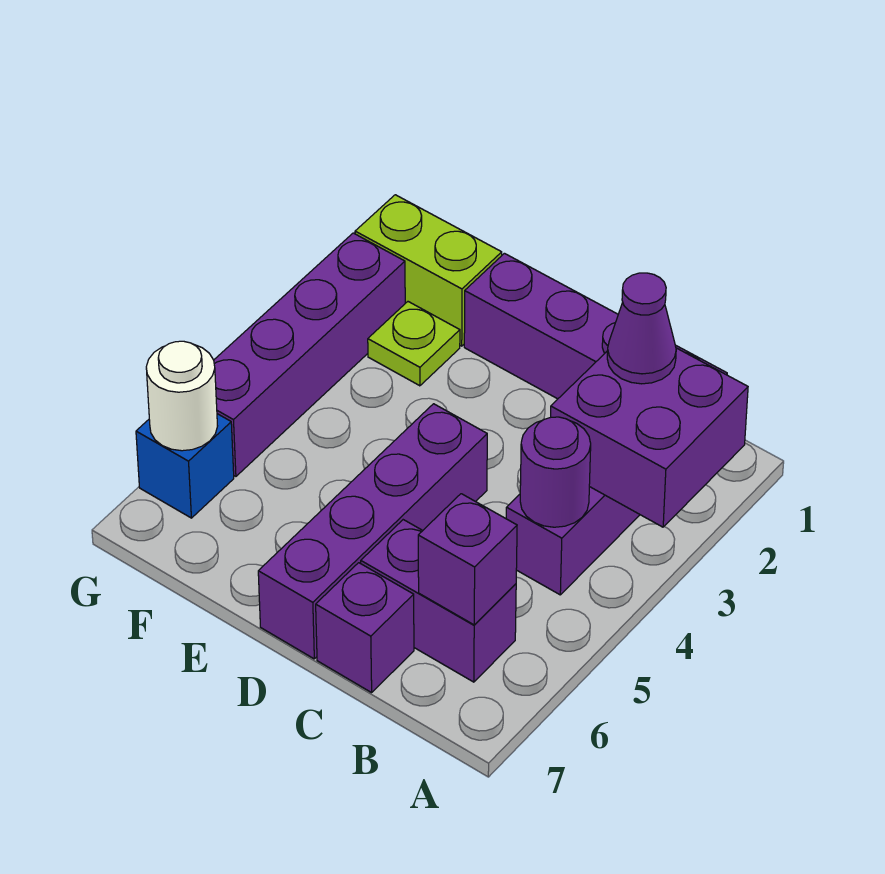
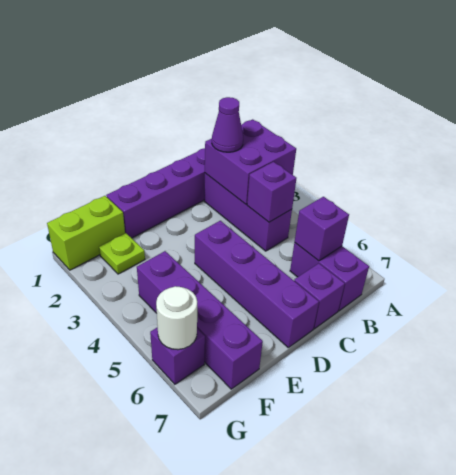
purple 1x1 round brick [520,417,591,527] -> purple 1x1 brick [247,162,296,222]
purple 1x2 brick [361,520,516,682] -> purple 1x2 brick turned to [290,243,369,311]
purple 1x4 brick [214,233,405,476] -> purple 1x4 brick moved to [137,251,263,389]
blue 1x1 brick [136,414,234,518] -> purple 1x1 brick [150,327,205,384]

